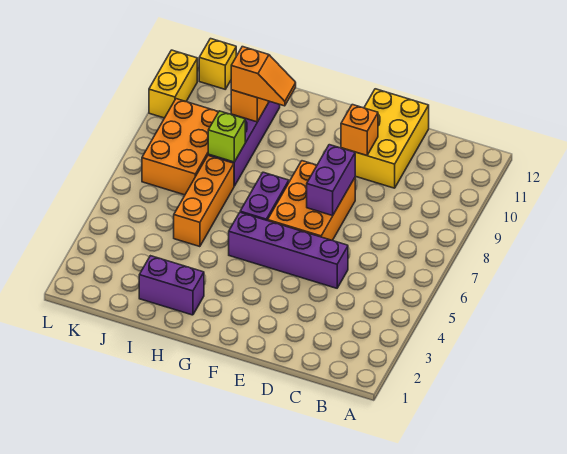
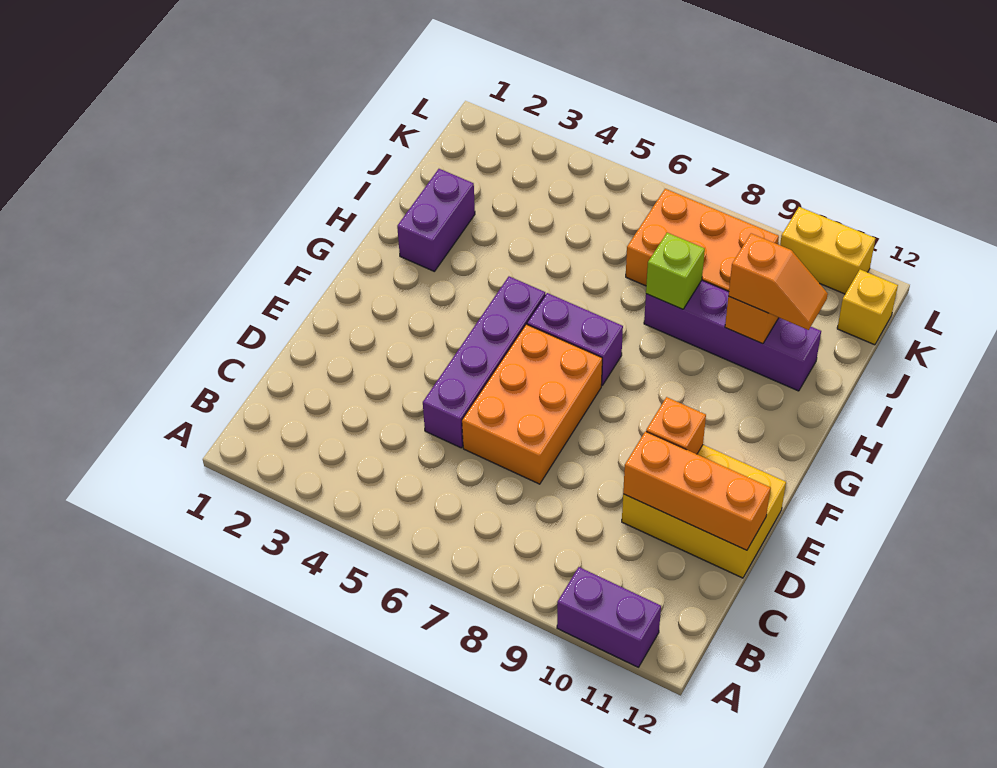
orange 2x3 brick [268,161,355,241] -> orange 2x3 brick turned to [462,324,602,484]
purple 1x2 brick [307,145,355,216] -> purple 1x2 brick moved to [557,567,661,667]
orange 1x2 slope [231,47,296,106] -> orange 1x2 slope turned to [728,233,828,330]
orange 1x3 brick [174,156,234,247] -> orange 1x3 brick moved to [623,431,771,550]

